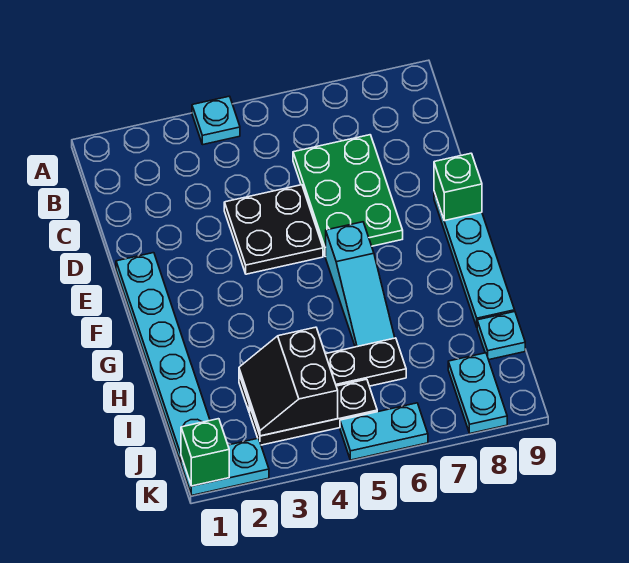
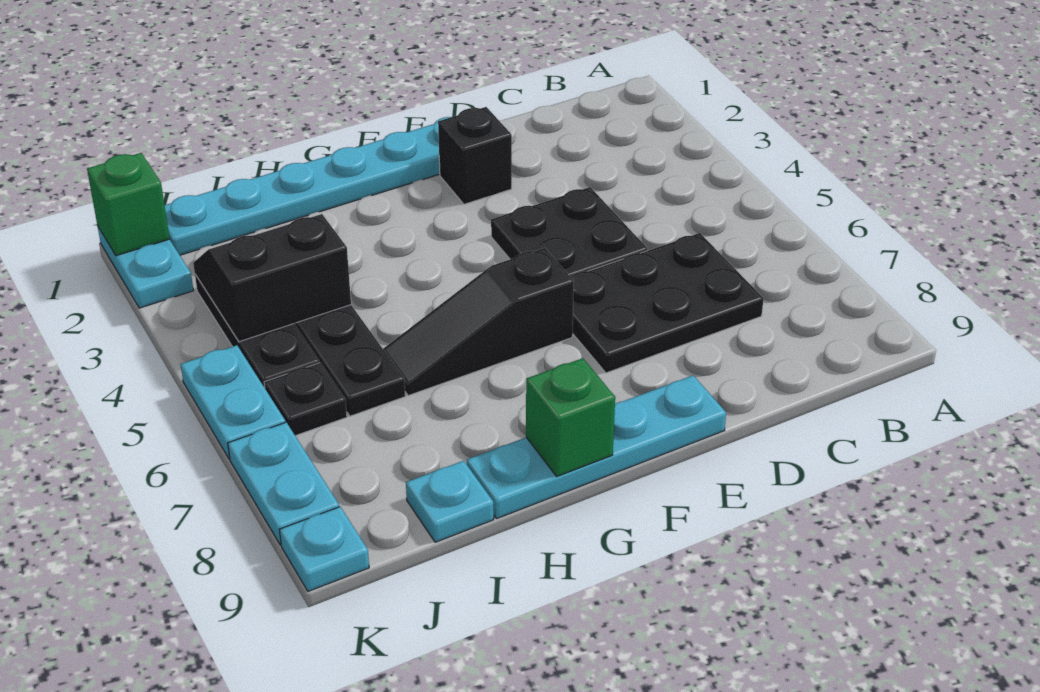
cyan 1x1 plate [192,96,240,145] -> cyan 1x1 plate moved to [280,507,369,591]
green 2x3 plate [293,135,403,257] -> black 2x3 plate [571,233,764,373]
none -> black 1x1 brick [438,107,512,204]
green 1x1 brick [434,153,482,221] -> green 1x1 brick moved to [526,358,615,476]
cyan 1x3 slope [326,222,395,347] -> black 1x3 slope [383,248,574,396]
none -> black 1x1 plate [264,363,347,436]
cyan 1x2 plate [448,353,507,433] -> cyan 1x2 plate turned to [228,422,339,545]

